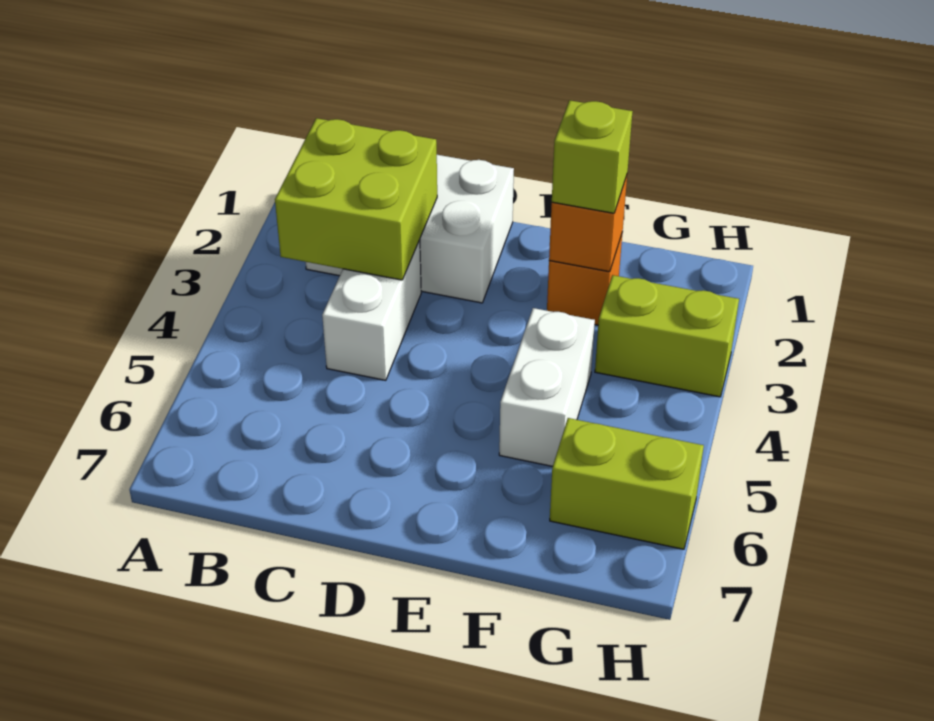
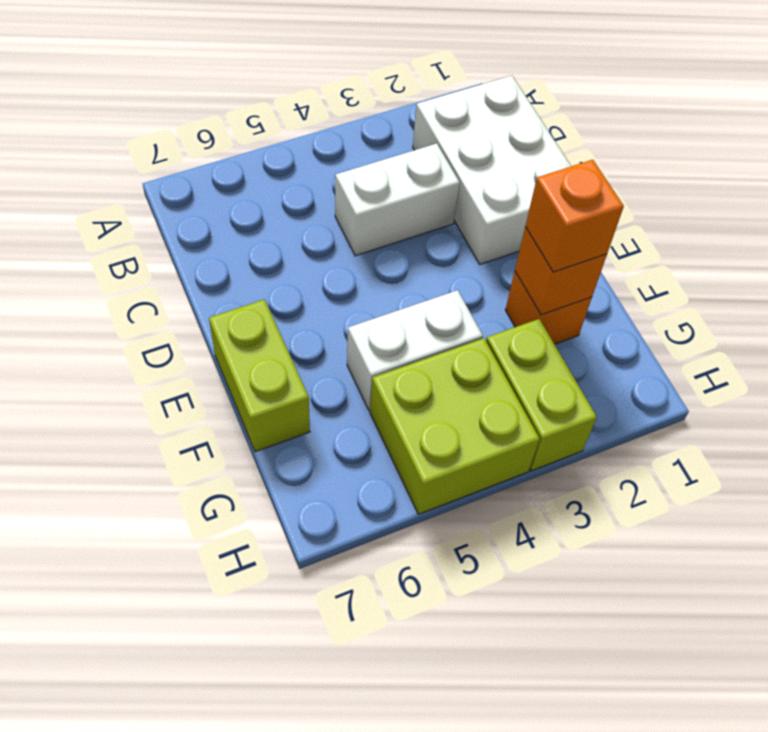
lime 2x2 brick [275,118,437,280] -> lime 2x2 brick moved to [370,338,540,514]
lime 1x1 brick [552,100,633,213] -> orange 1x1 brick [525,160,624,272]
lime 1x2 brick [550,418,704,549] -> lime 1x2 brick moved to [209,299,310,452]

